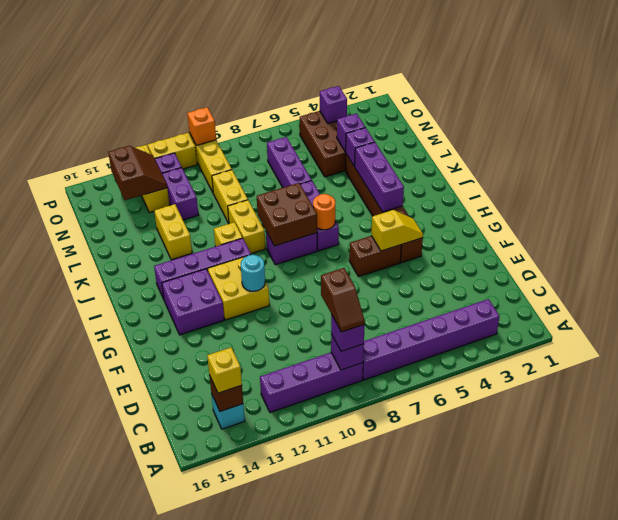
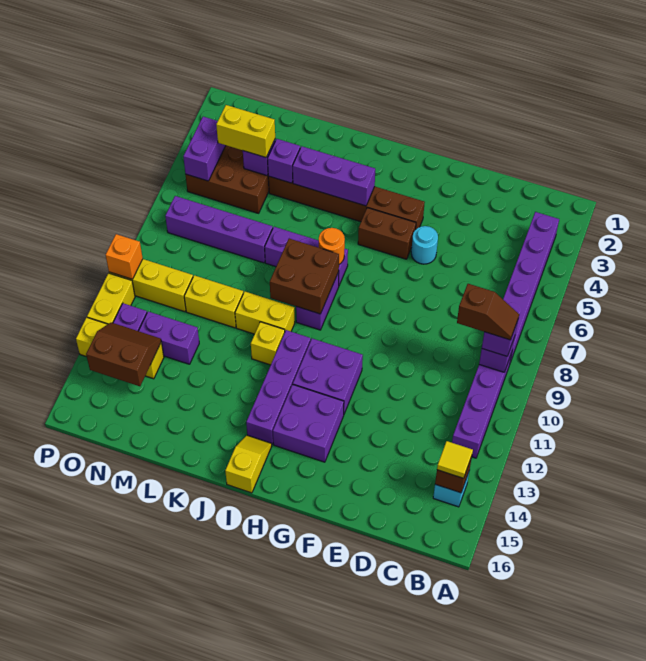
yellow 1x1 brick [207,348,242,393] -> yellow 1x1 tile [437,441,473,478]
yellow 1x2 slope [371,210,423,251] -> yellow 1x2 slope moved to [225,435,272,493]
brown 1x2 brick [349,236,401,277] -> brown 1x2 brick turned to [358,208,416,259]
yellow 2x2 brick [208,256,269,320] -> purple 2x2 brick [293,338,363,414]
cyan 1x1 round brick [241,255,265,291] -> cyan 1x1 round brick moved to [411,226,438,264]
yellow 1x2 brick [154,204,192,260] -> yellow 1x2 brick moved to [216,105,275,157]
purple 1x3 brick [267,137,312,188] -> purple 1x4 brick [165,196,273,263]
purple 1x1 brick [320,86,347,123] -> purple 1x2 brick [183,117,226,181]

